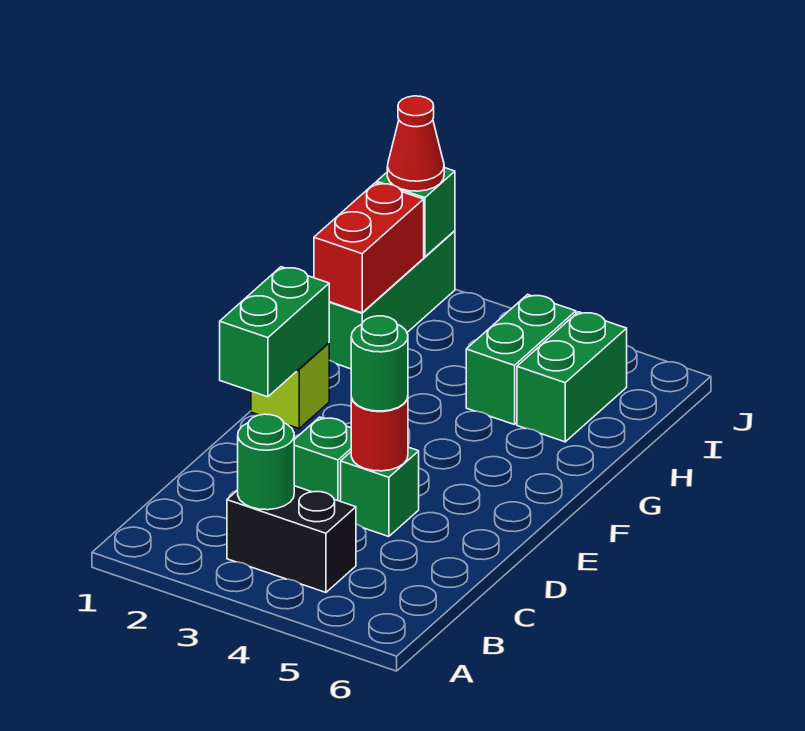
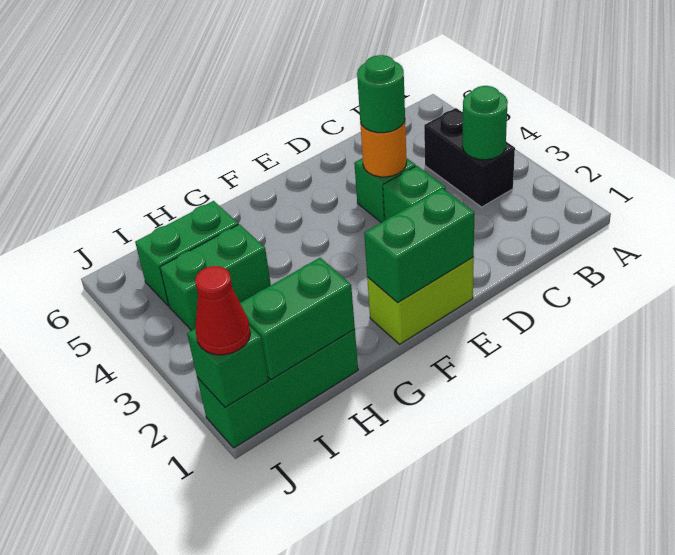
red 1x1 round brick [351,398,408,471] -> orange 1x1 round brick [360,122,407,177]
lime 1x1 brick [251,343,329,428] -> lime 1x2 brick [367,257,474,344]
red 1x2 brick [314,183,424,313] -> green 1x2 brick [240,258,355,379]

